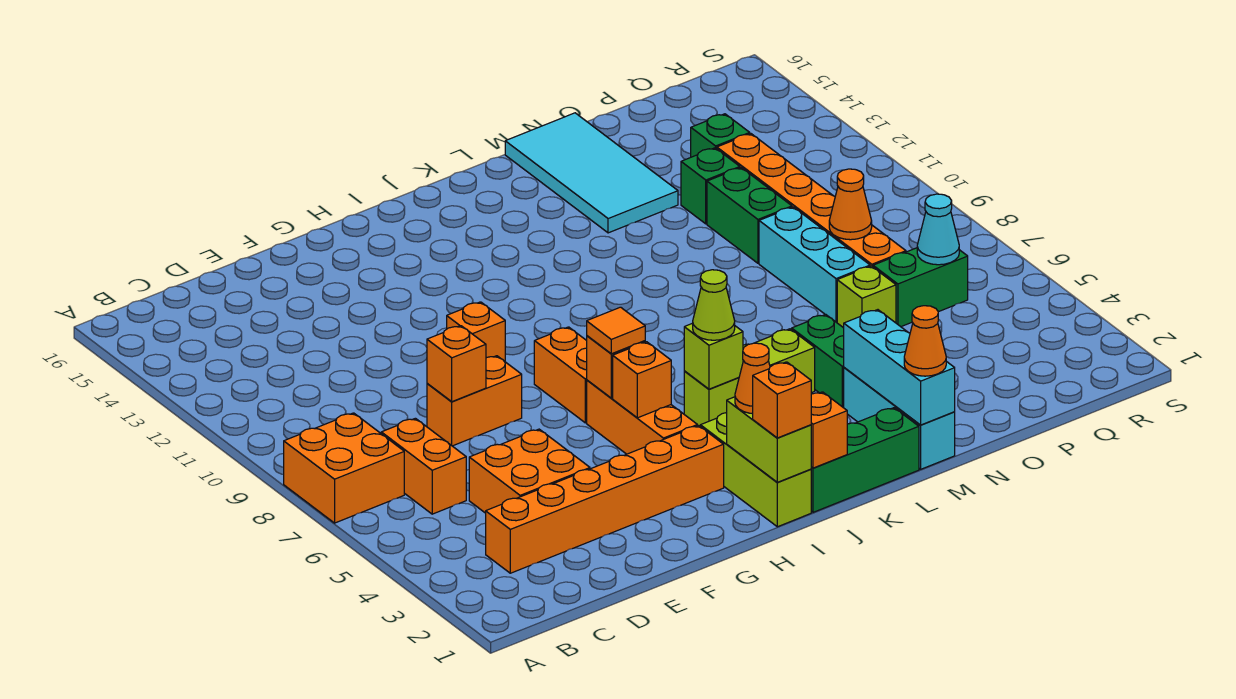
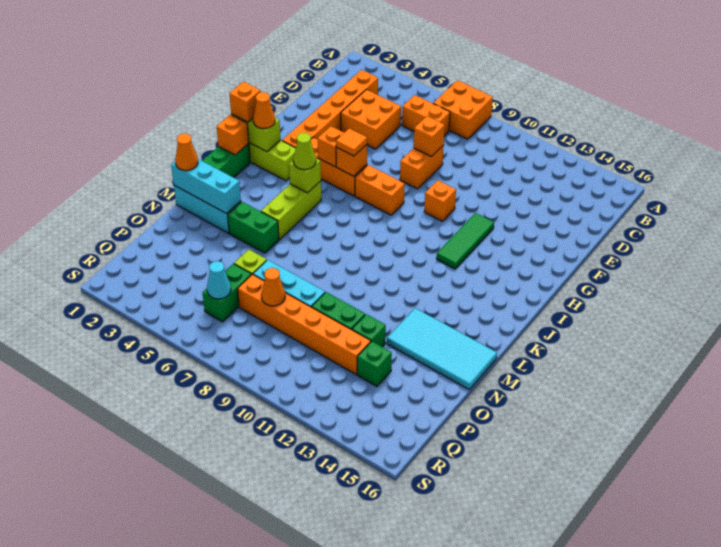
none -> green 1x3 tile [437,213,494,269]

